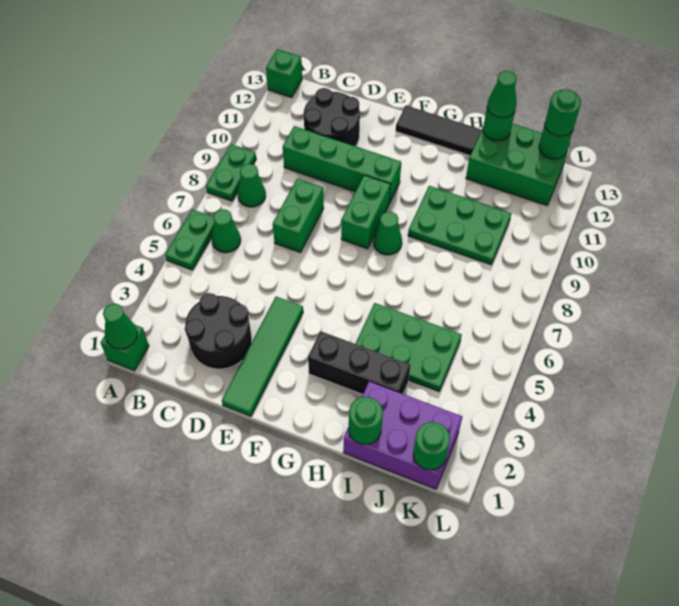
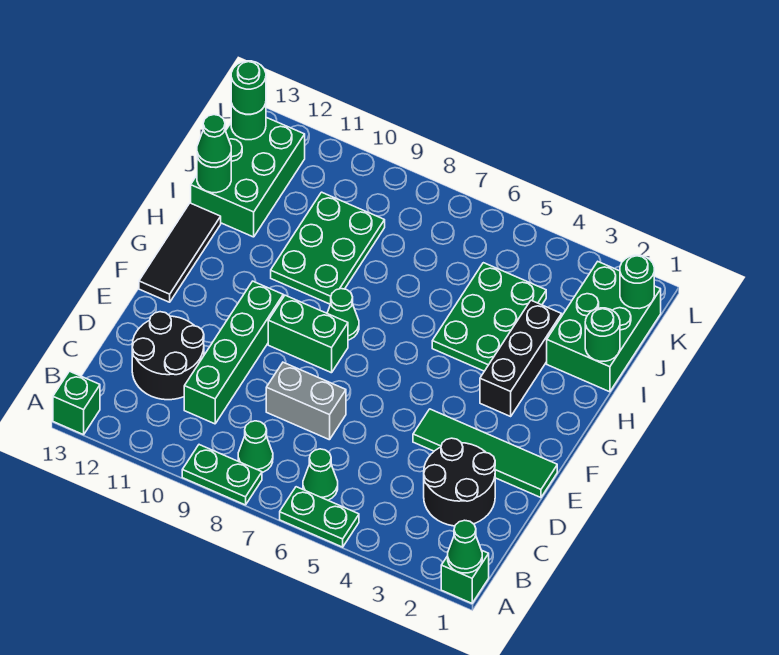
green 1x2 brick [273,179,324,253] -> grey 1x2 brick [266,362,346,440]
purple 2x3 brick [343,381,462,489] -> green 2x3 brick [547,262,661,392]

